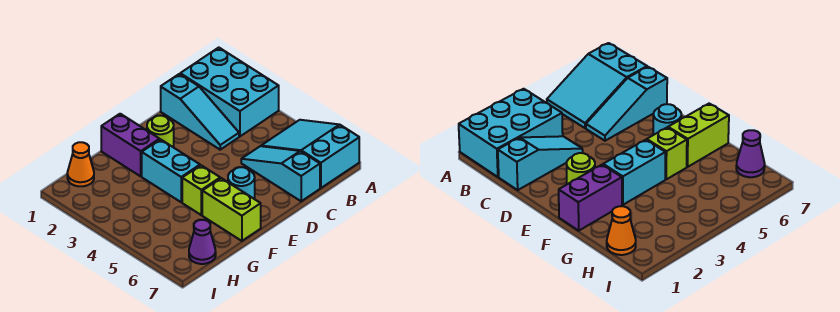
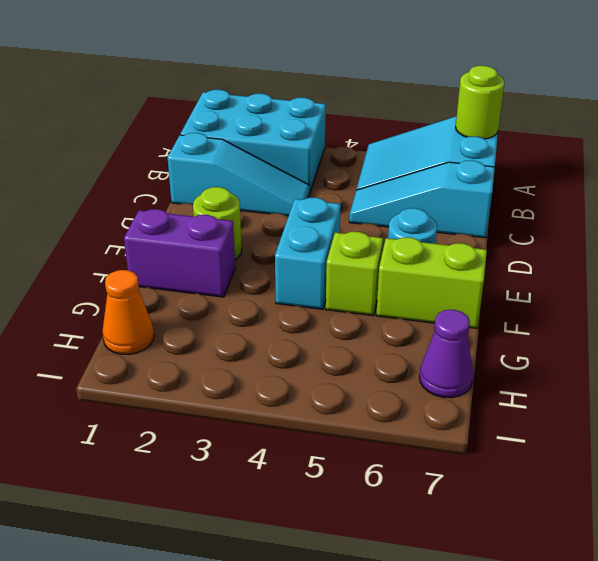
none -> lime 1x1 round brick [456,66,504,139]
cyan 1x2 brick [142,139,200,202] -> cyan 1x2 brick turned to [275,197,341,309]

